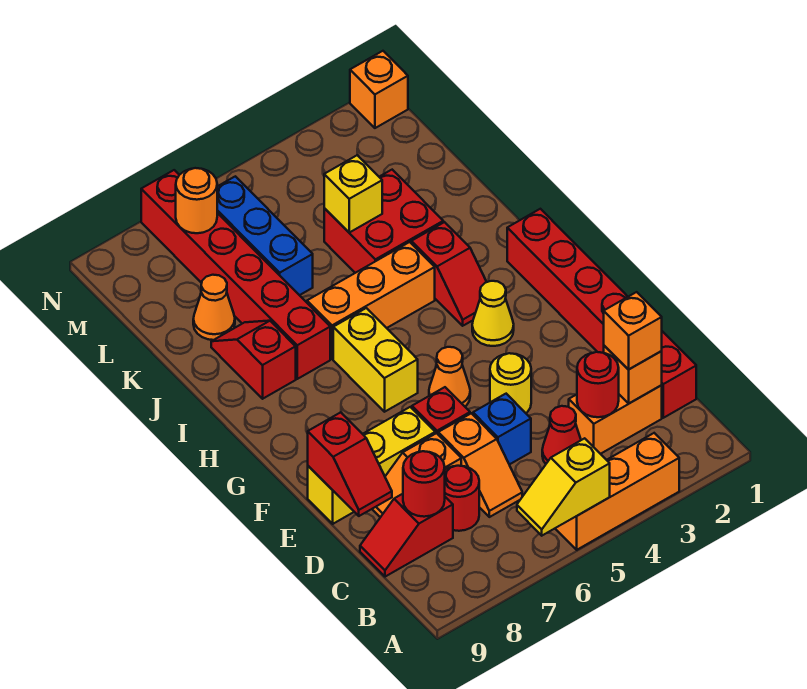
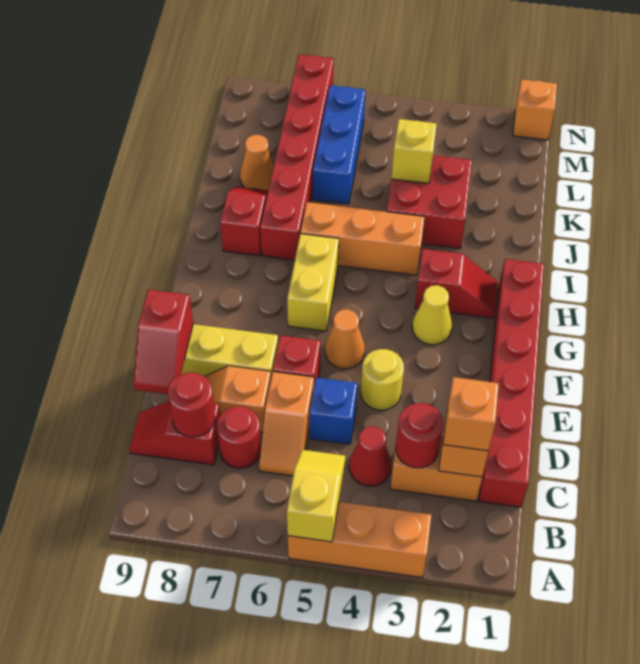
yellow 1x2 slope [517,438,610,536] -> yellow 1x2 slope turned to [287,450,345,542]
red 1x2 slope [411,222,486,326] -> red 1x2 slope turned to [415,249,498,318]
orange 1x1 round brick [176,168,217,233] -> none

